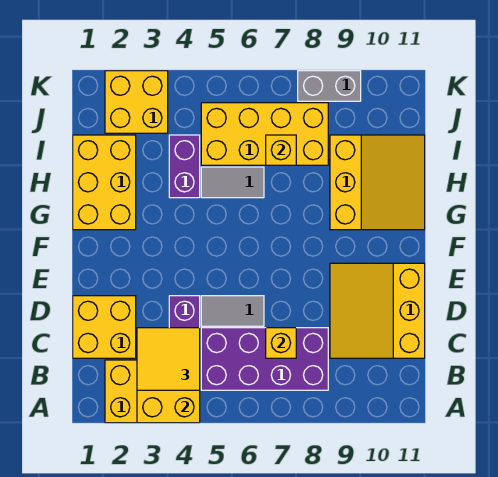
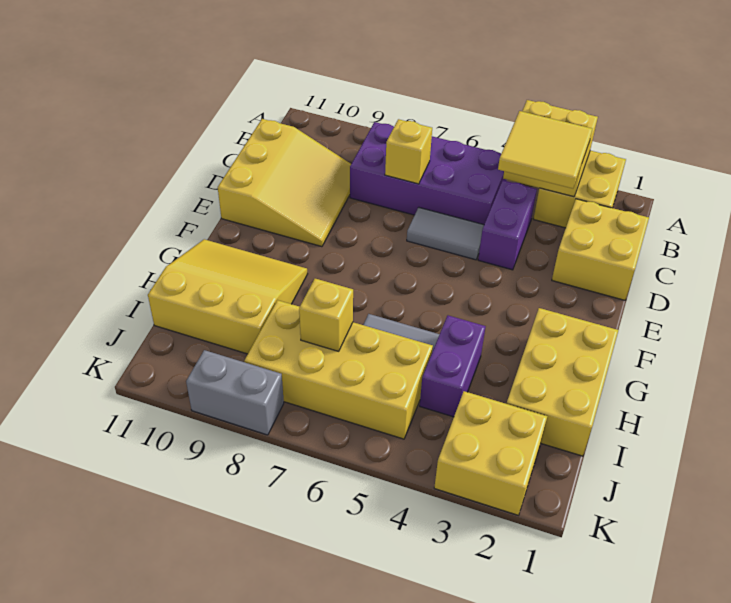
yellow 3x3 slope [330,135,425,230] -> yellow 3x3 slope turned to [148,239,307,354]

